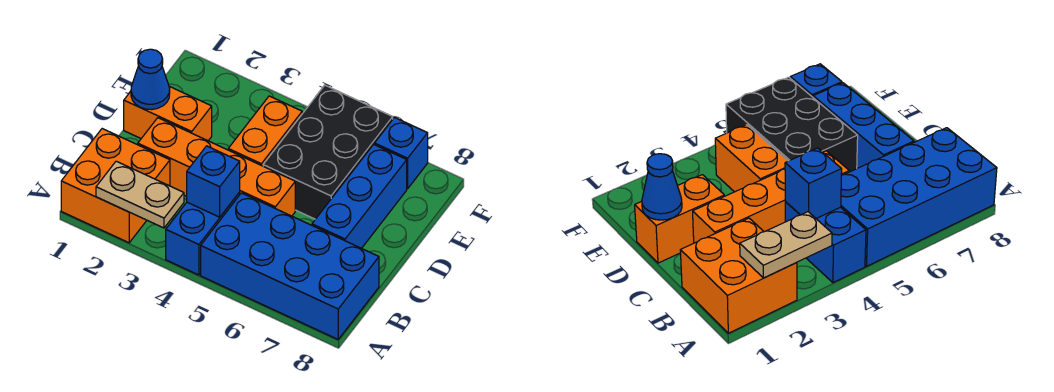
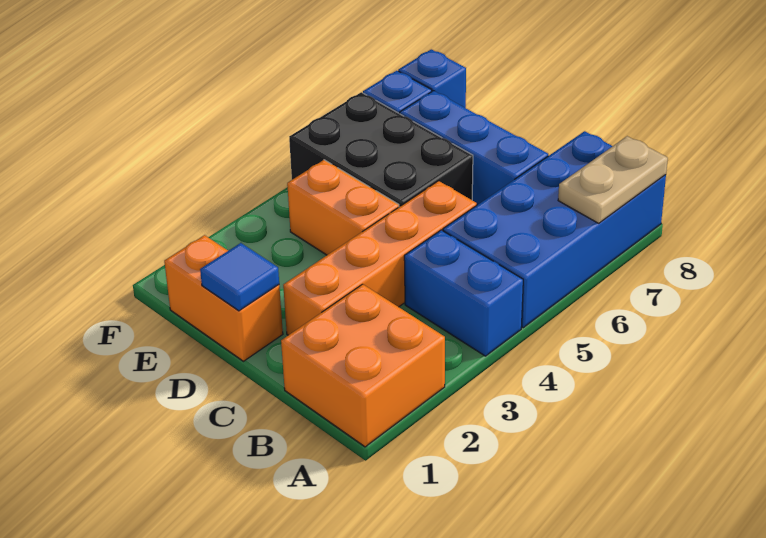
tan 1x2 plate [96,161,184,228] -> tan 1x2 plate moved to [558,136,668,223]
blue 1x1 brick [187,146,240,217] -> blue 1x1 brick moved to [398,49,466,108]
orange 1x2 brick [124,86,212,141] -> orange 1x2 brick turned to [164,235,283,361]
blue 1x1 cone [131,49,170,110] -> blue 1x1 tile [200,243,279,311]

